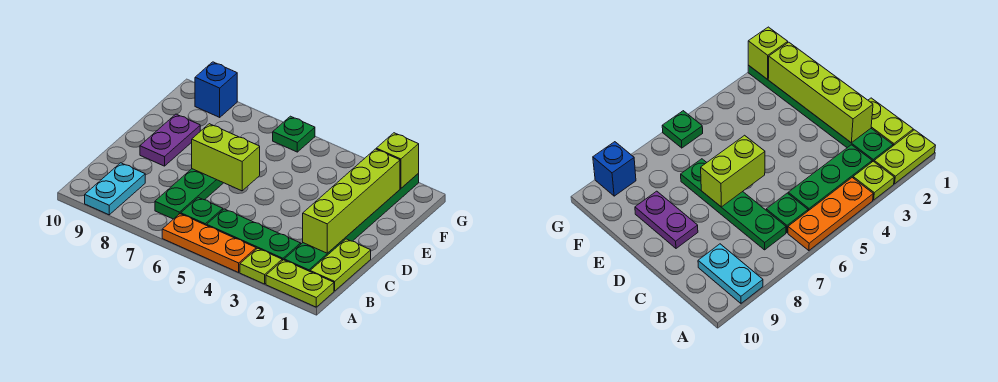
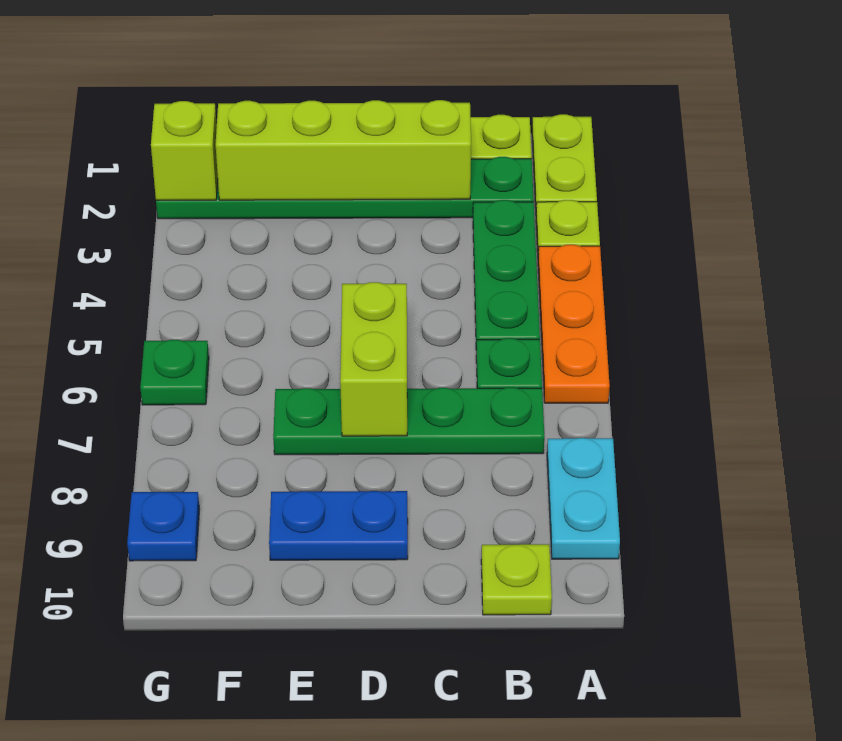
cyan 1x2 plate [85,163,145,215] -> cyan 1x2 plate turned to [547,438,620,559]
none -> lime 1x1 plate [481,544,552,615]
purple 1x2 plate [140,114,200,166] -> blue 1x2 plate [269,491,408,560]
blue 1x1 brick [195,62,237,117] -> blue 1x1 plate [127,492,199,561]

